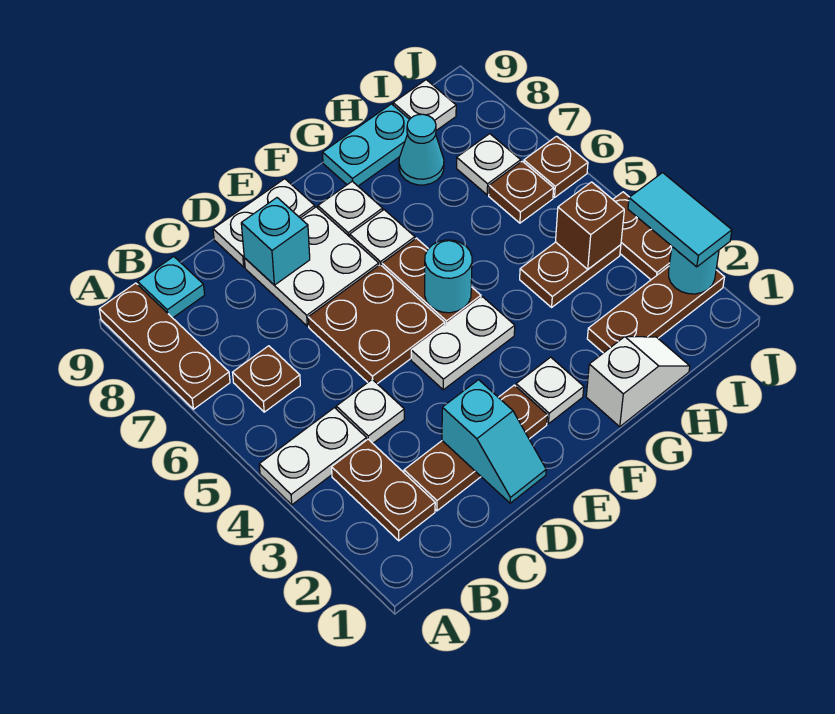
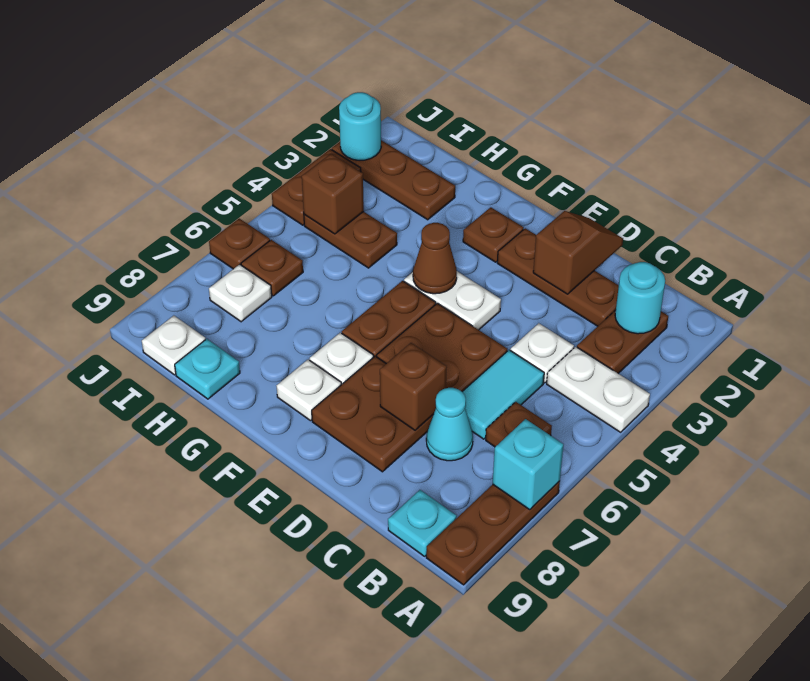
cyan 1x2 slope [442,380,546,503] -> brown 1x2 slope [533,211,623,294]
white 2x2 plate [244,207,379,326] -> brown 2x2 plate [312,356,433,472]
none -> brown 1x1 brick [380,343,447,430]
cyan 1x1 brick [241,198,310,285] -> cyan 1x1 brick moved to [493,419,564,509]
white 1x2 plate [213,179,315,267] -> none
white 1x1 plate [516,357,584,424] -> brown 1x1 plate [463,207,524,262]
none -> brown 1x1 cone [413,223,457,294]
cyan 1x1 round brick [425,240,472,313] -> cyan 1x1 round brick moved to [615,262,665,334]
white 1x2 slope [586,337,690,427] -> none
cyan 1x2 plate [323,104,410,186] -> cyan 1x1 plate [175,339,240,399]
cyan 1x1 cone [399,114,444,185] -> cyan 1x1 cone moved to [426,388,473,461]
cyan 1x2 tile [628,173,732,267] -> cyan 1x2 tile moved to [462,350,544,439]

